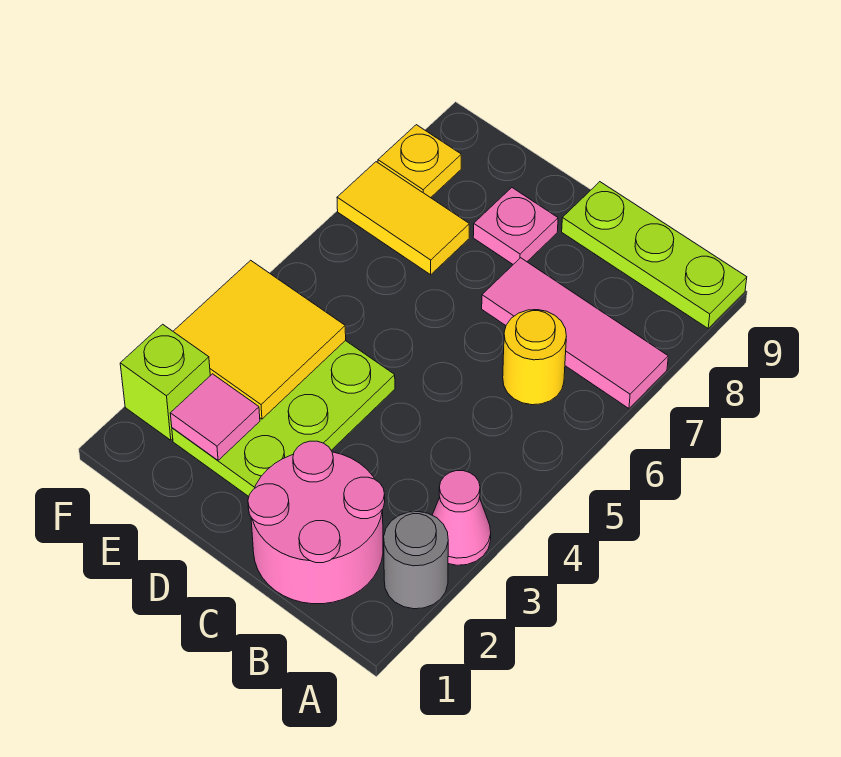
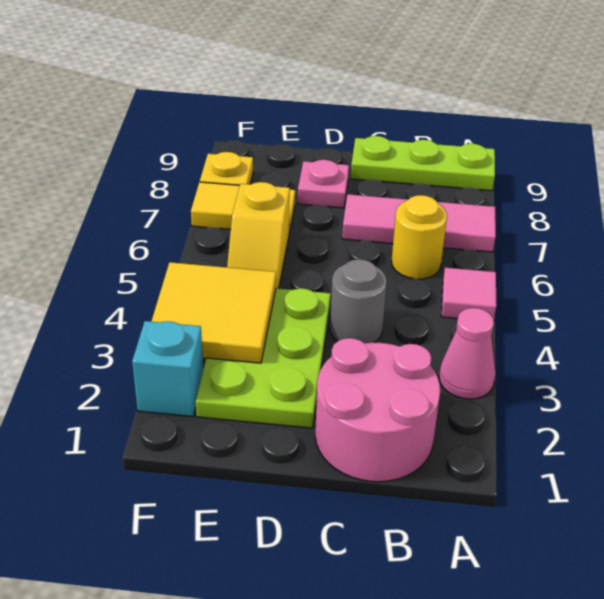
grey 1x1 round brick [384,512,448,609] -> grey 1x1 round brick moved to [330,259,387,343]
pink 1x1 tile [170,374,260,460] -> pink 1x1 tile moved to [441,268,496,320]
none -> yellow 1x2 slope [227,182,290,289]
lime 1x1 brick [120,324,210,440] -> cyan 1x1 brick [132,321,203,417]

